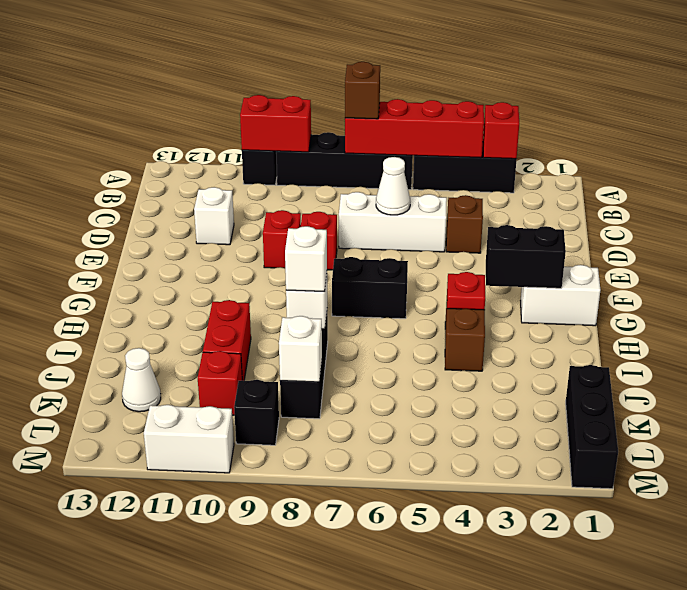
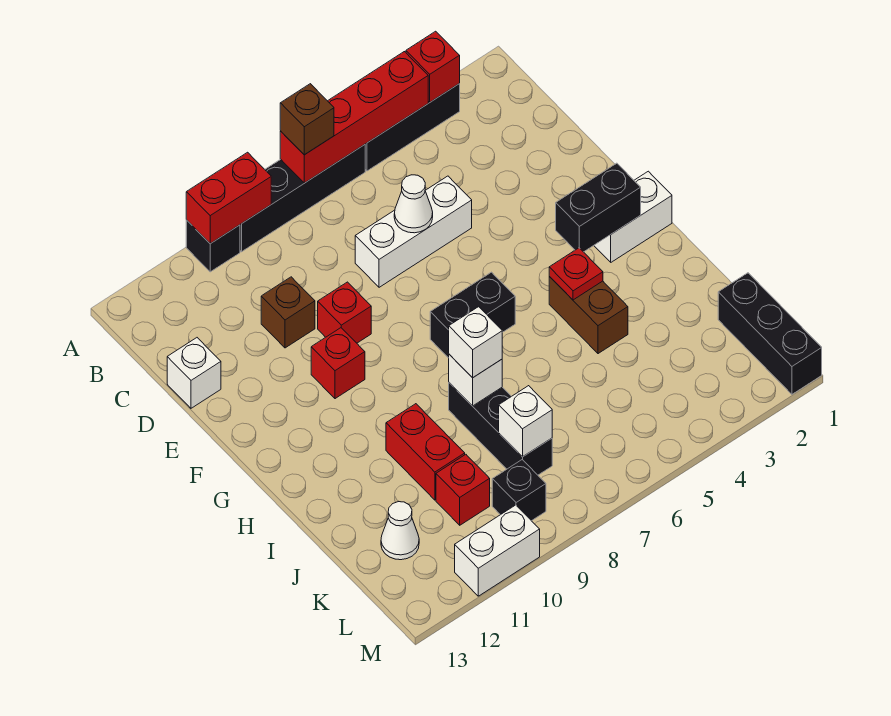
brown 1x1 brick [446,195,483,253] -> brown 1x1 brick moved to [261,277,315,348]
white 1x1 brick [194,187,234,245] -> white 1x1 brick moved to [167,338,221,408]
red 1x1 brick [301,212,337,270] -> red 1x1 brick moved to [311,328,365,399]

